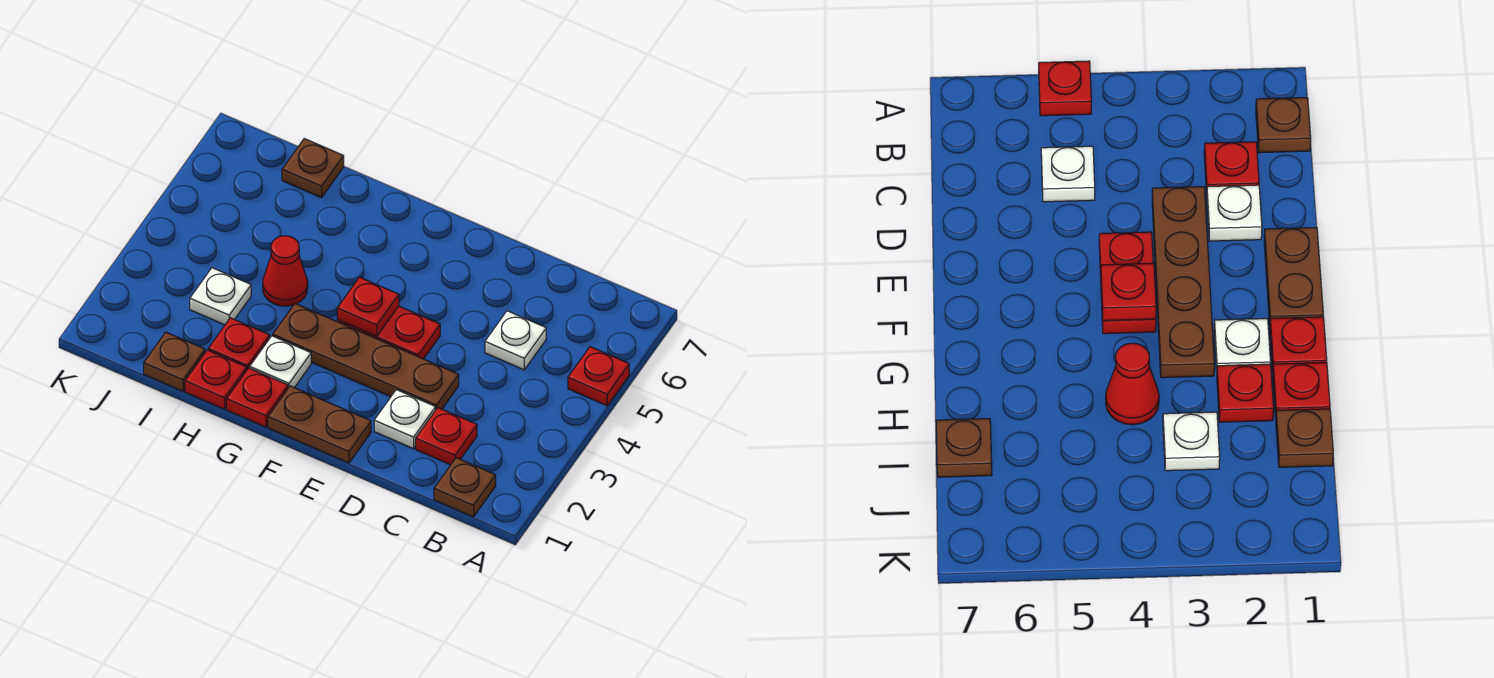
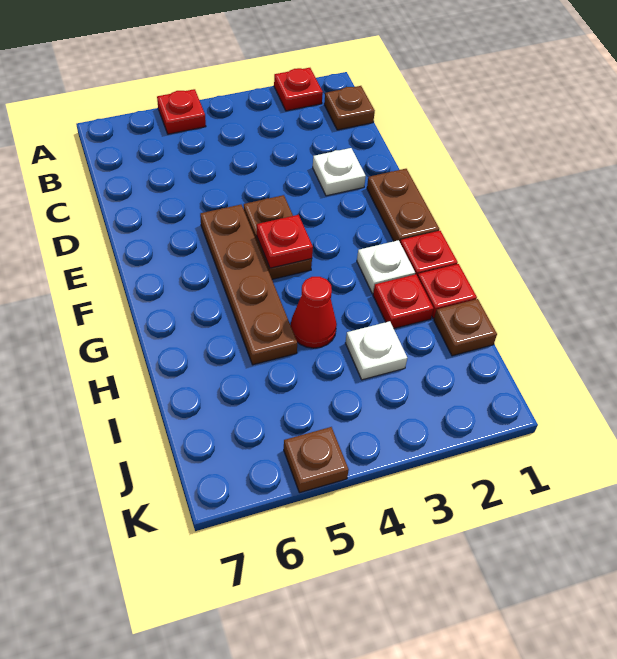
red 1x1 plate [416,408,477,465] -> red 1x1 plate moved to [274,68,323,111]
white 1x1 plate [485,311,546,370] -> none
brown 1x4 plate [273,304,459,409] -> brown 1x4 plate moved to [200,205,297,365]
red 1x2 plate [337,306,440,359] -> brown 1x2 plate [244,195,312,279]
brown 1x1 plate [282,139,344,198] -> brown 1x1 plate moved to [284,427,349,493]

